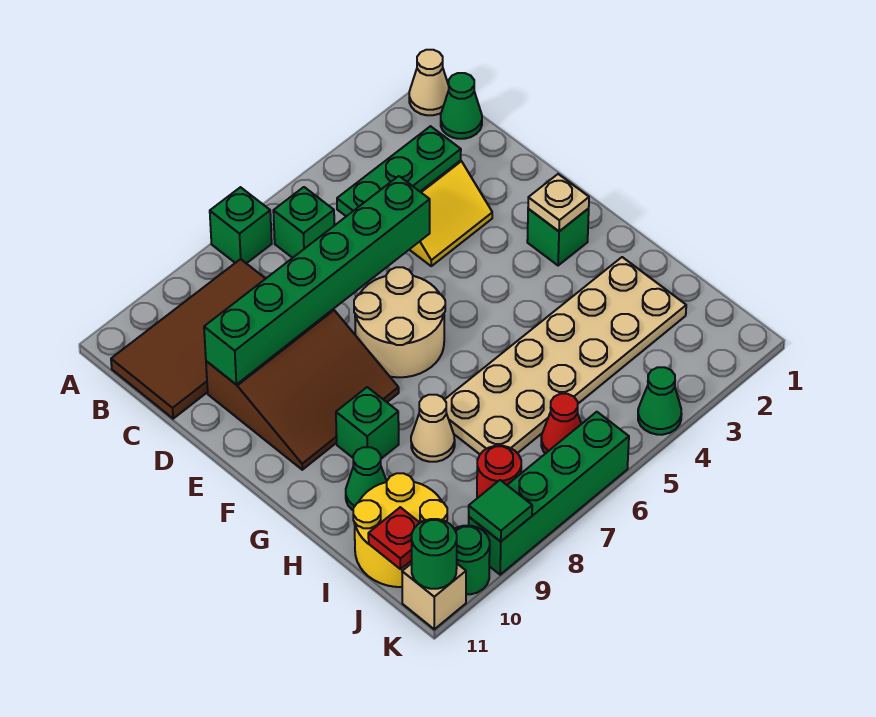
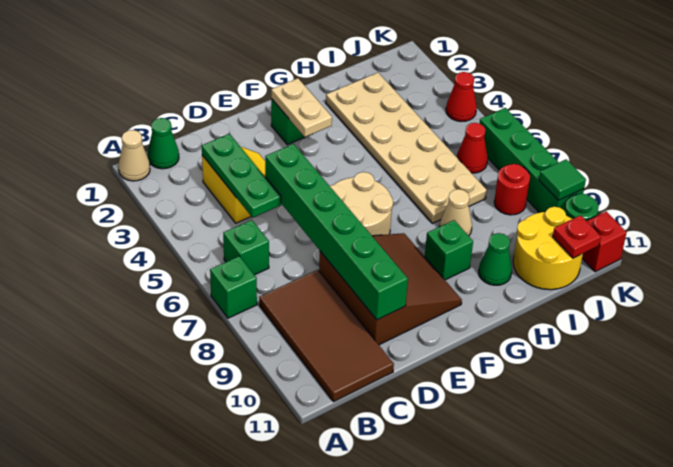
tan 1x1 plate [528,174,589,231] -> tan 1x2 plate [271,78,332,137]
green 1x1 cone [638,367,682,435] -> red 1x1 cone [446,72,477,121]
tan 1x1 brick [402,563,466,629] -> red 1x1 brick [582,211,627,272]
green 1x1 round brick [412,519,457,589] -> none

